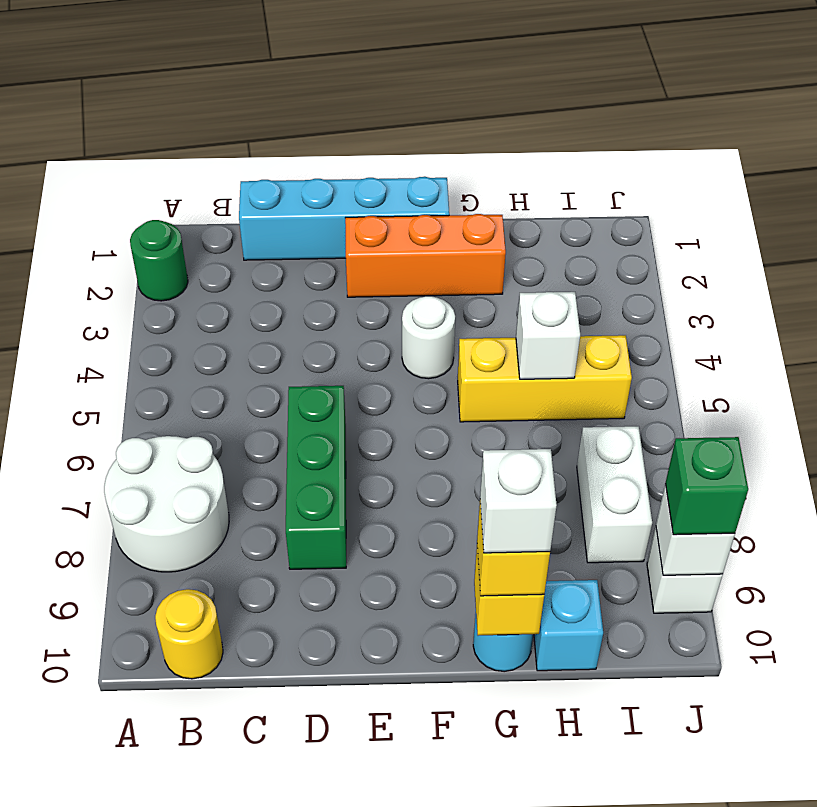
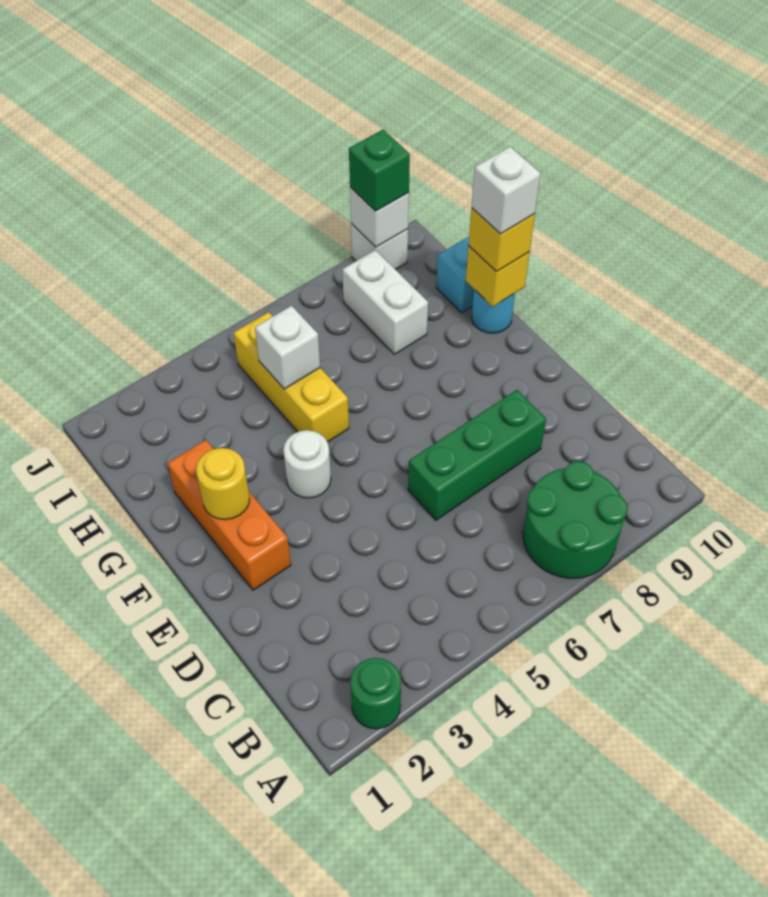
white 2x2 round brick [104,436,229,572] -> green 2x2 round brick [523,461,628,578]
yellow 1x1 round brick [155,589,223,679] -> yellow 1x1 round brick moved to [196,448,250,520]
cyan 1x4 brick [239,177,449,260] -> none
white 1x2 brick [577,426,652,563] -> white 1x2 brick turned to [342,250,428,354]

